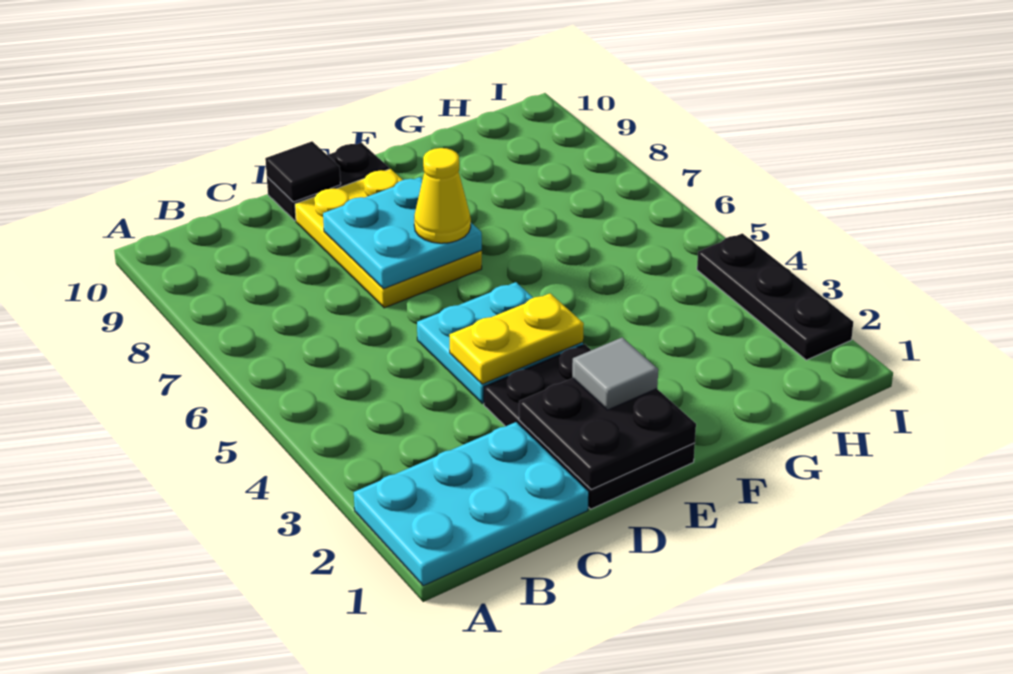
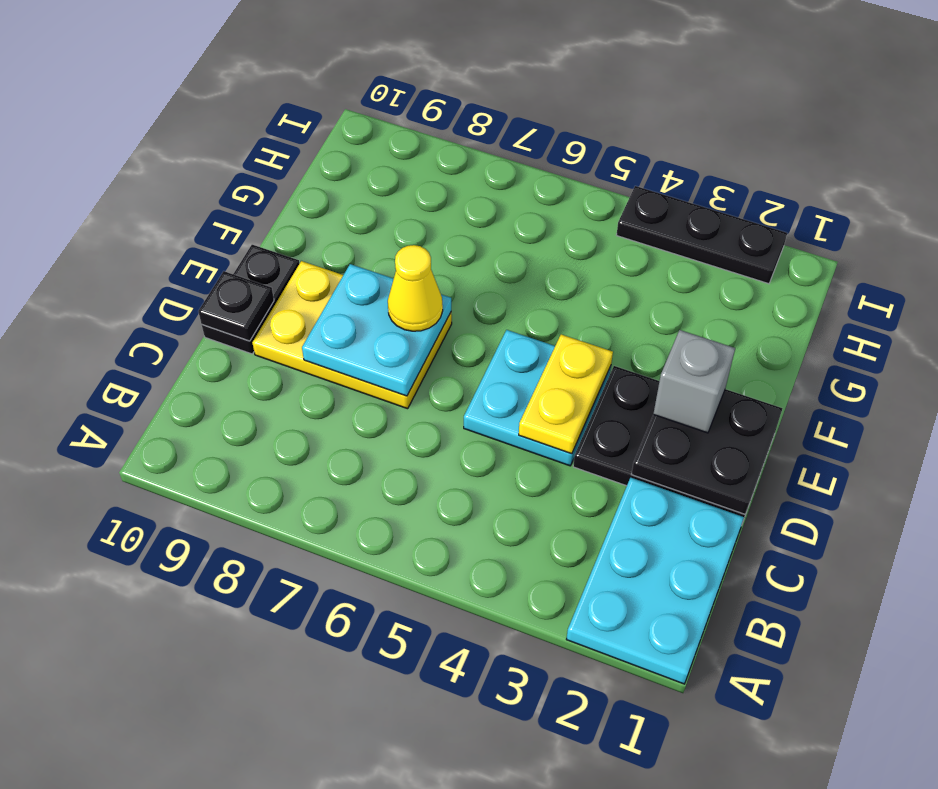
black 1x1 tile [265,141,341,202] -> black 1x1 plate [198,271,274,341]
grey 1x1 tile [572,337,658,410] -> grey 1x1 brick [653,330,735,433]

